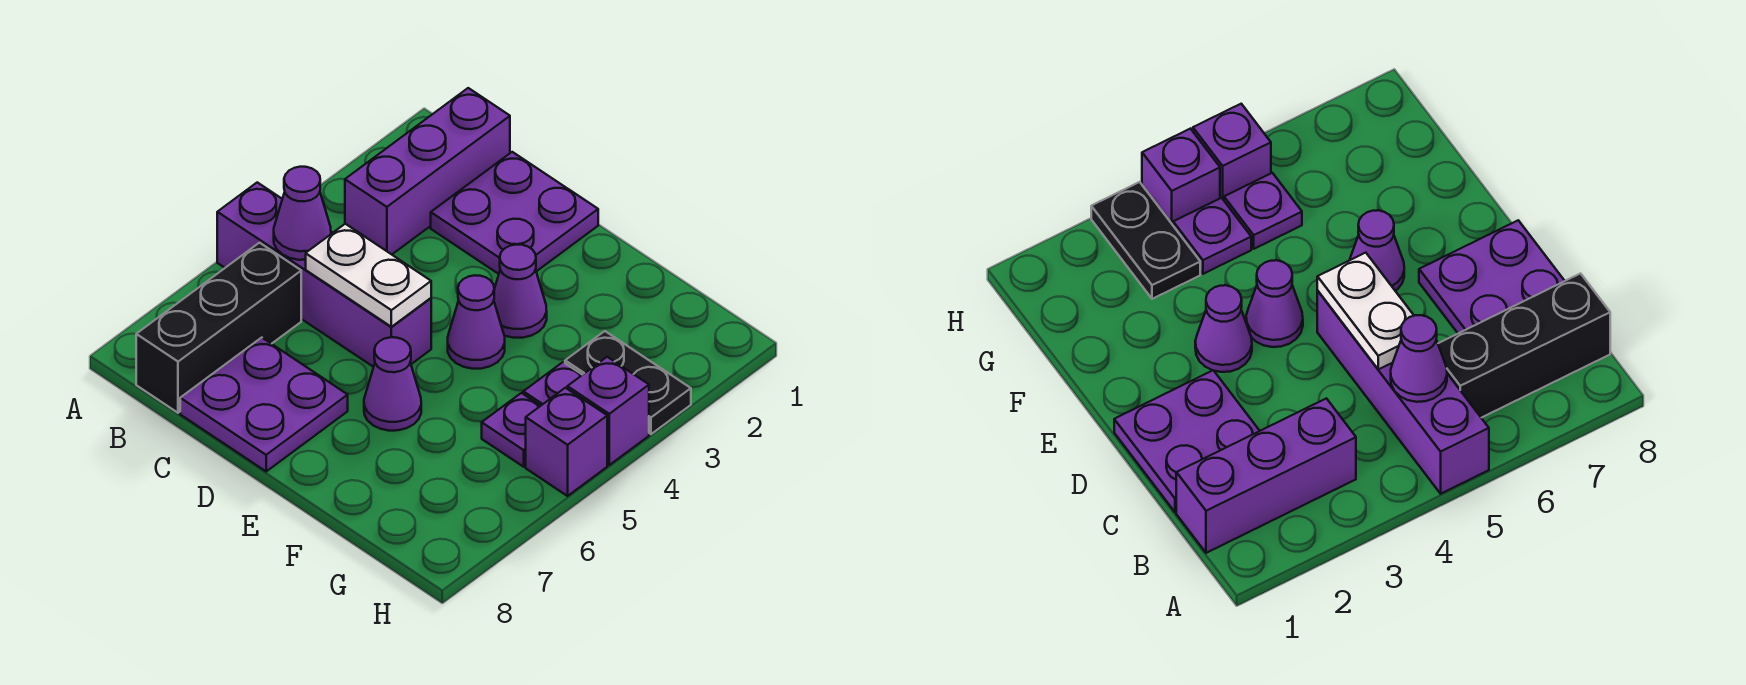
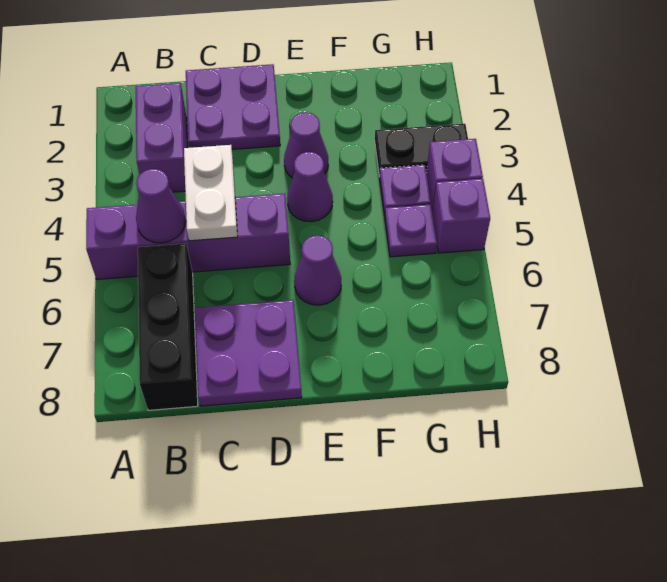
purple 1x3 brick [345,88,510,254] -> purple 1x2 brick [136,83,188,192]
white 1x2 plate [306,224,431,327] -> white 1x2 plate turned to [184,145,238,241]

